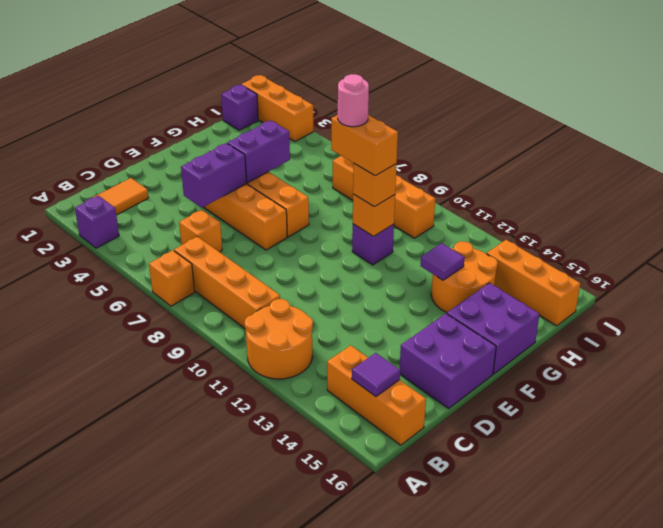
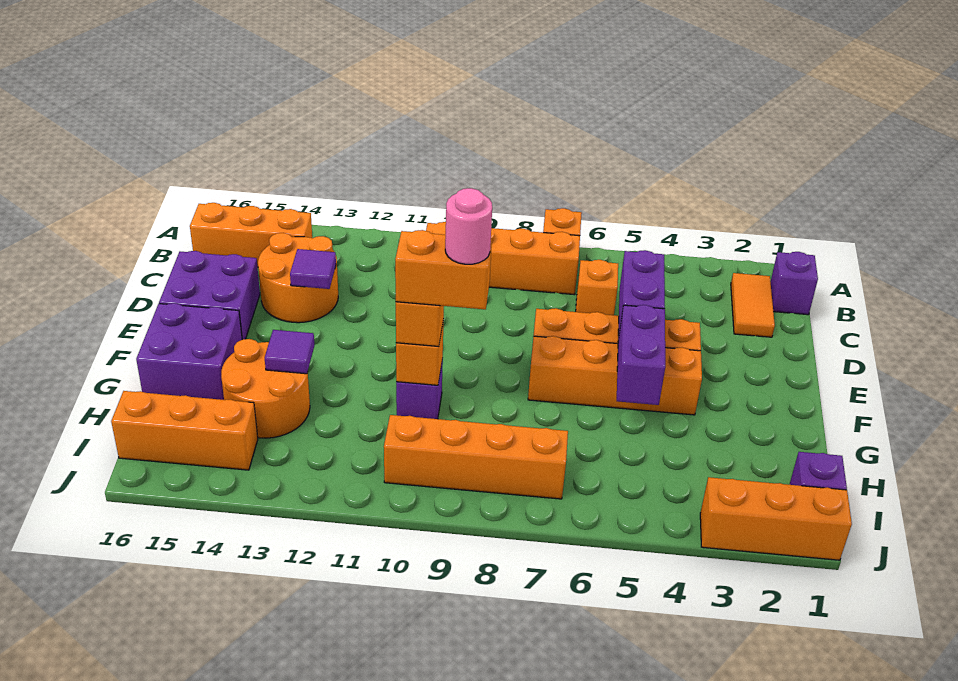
purple 1x1 brick [75,196,119,248] -> purple 1x1 brick moved to [770,252,818,315]
orange 2x2 round brick [245,299,313,379] -> orange 2x2 round brick moved to [258,233,338,323]
purple 1x1 tile [352,353,400,397] -> purple 1x1 tile moved to [290,249,336,289]

